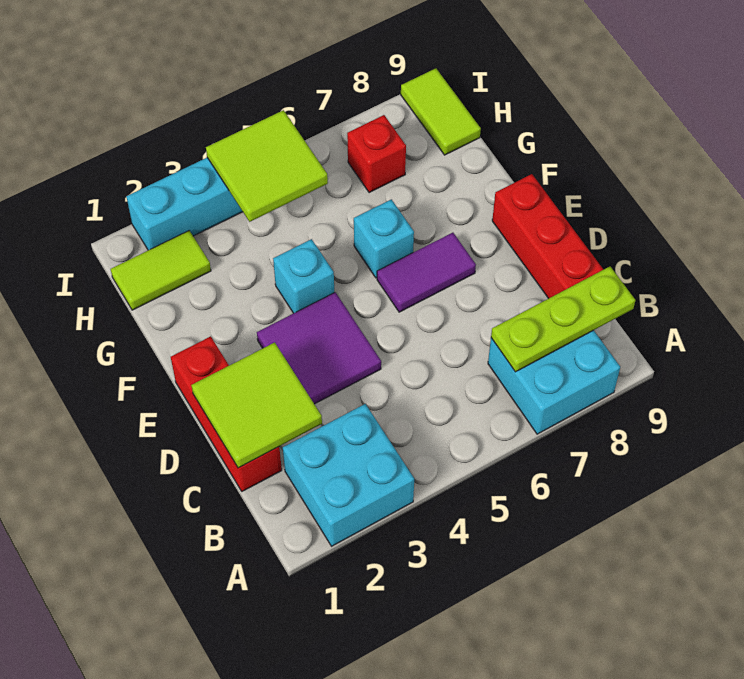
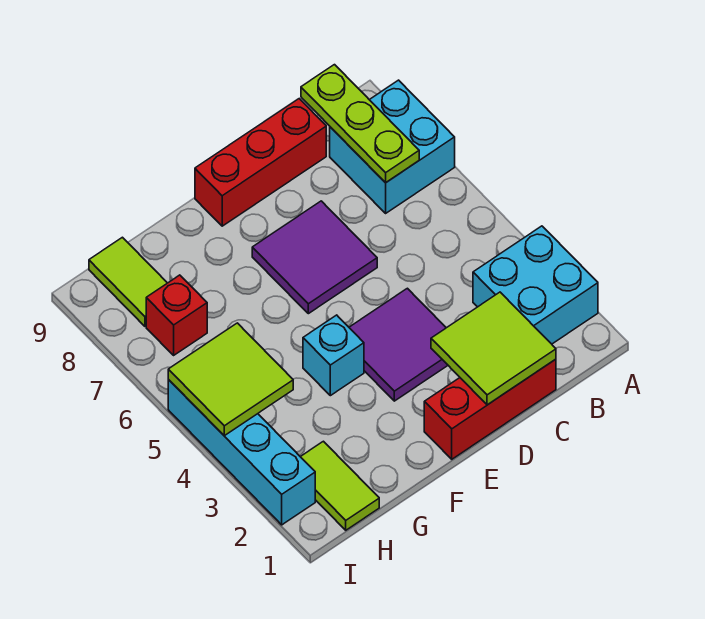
purple 1x2 tile [377,233,476,312] -> purple 2x2 tile [252,201,377,314]
cyan 1x1 brick [354,199,414,278] -> none
lime 1x2 tile [401,68,481,155] -> lime 1x2 tile turned to [89,237,167,326]

